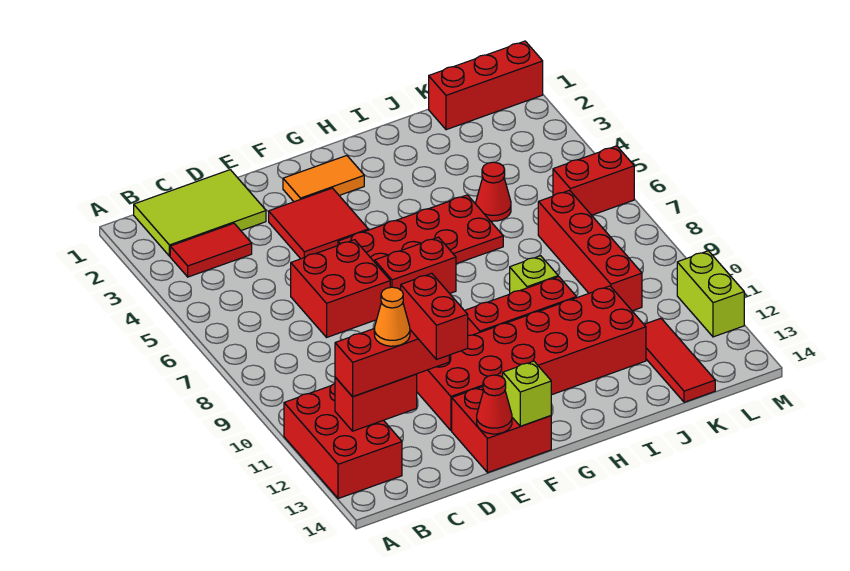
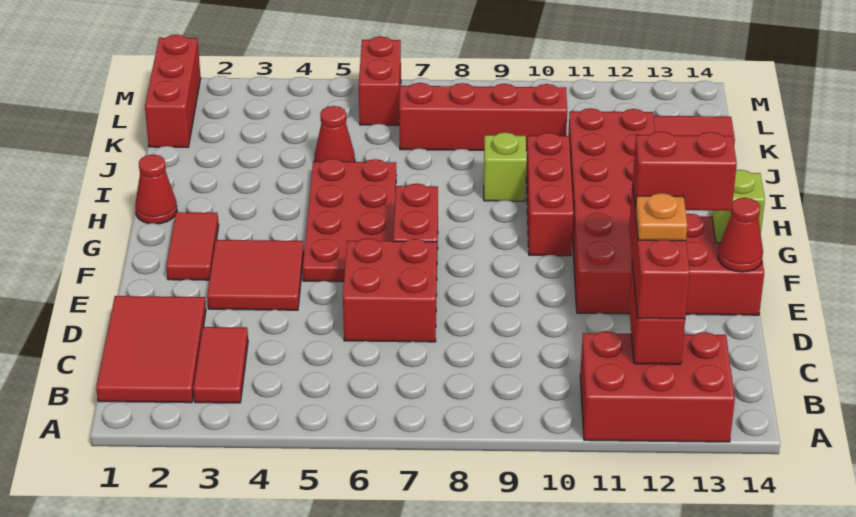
lime 2x3 tile [134,170,266,256] -> red 2x3 tile [96,296,206,403]
orange 1x1 cone [374,287,410,346] -> orange 1x1 plate [635,193,687,241]
orange 1x2 tile [283,156,364,202] -> red 1x2 tile [166,212,219,280]
none -> red 1x1 cone [135,154,177,224]
lime 1x2 brick [677,251,744,337] -> none

